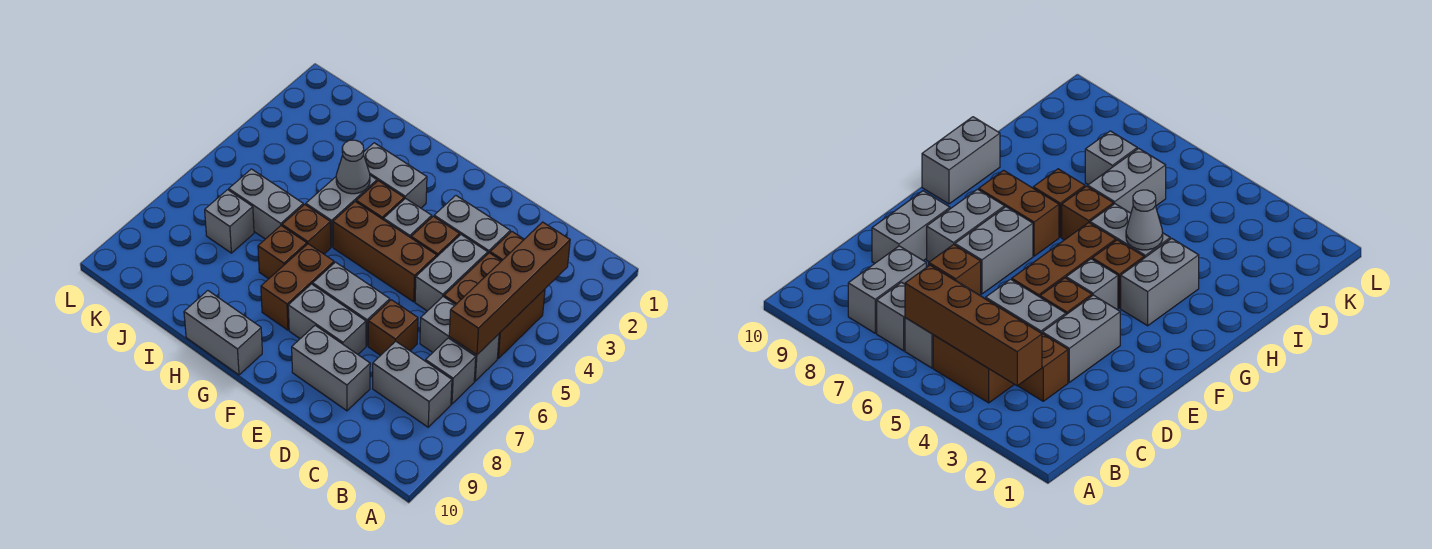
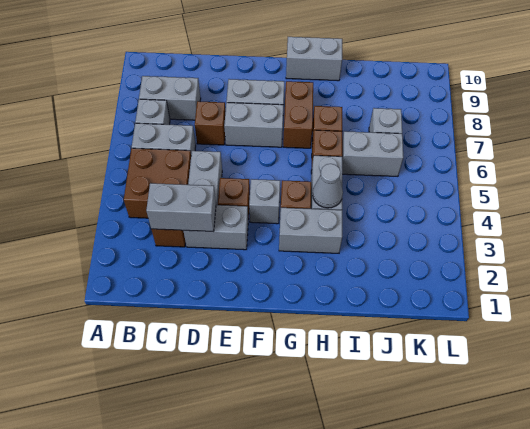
brown 1x4 brick [449,222,570,355] -> none
grey 1x2 brick [292,325,370,411] -> grey 1x2 brick moved to [146,183,216,232]
brown 1x3 brick [333,202,437,302] -> none

